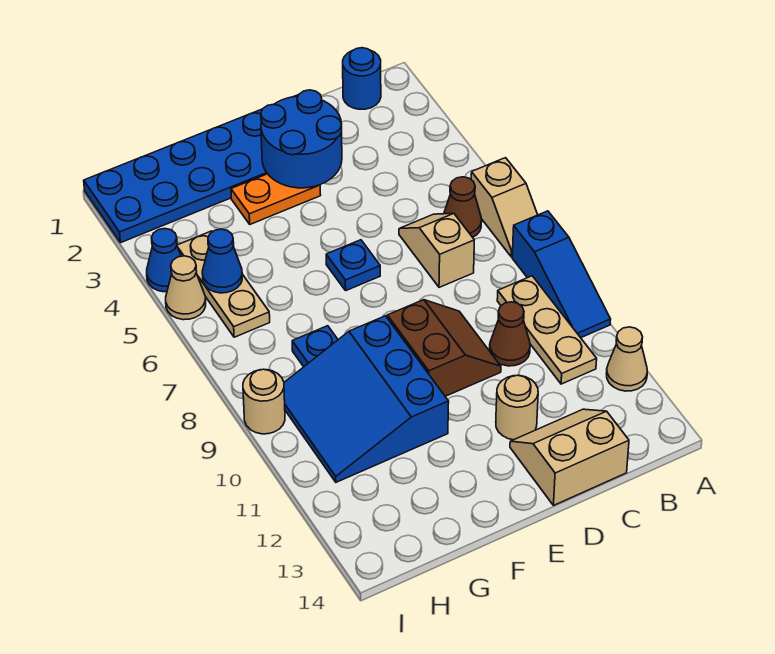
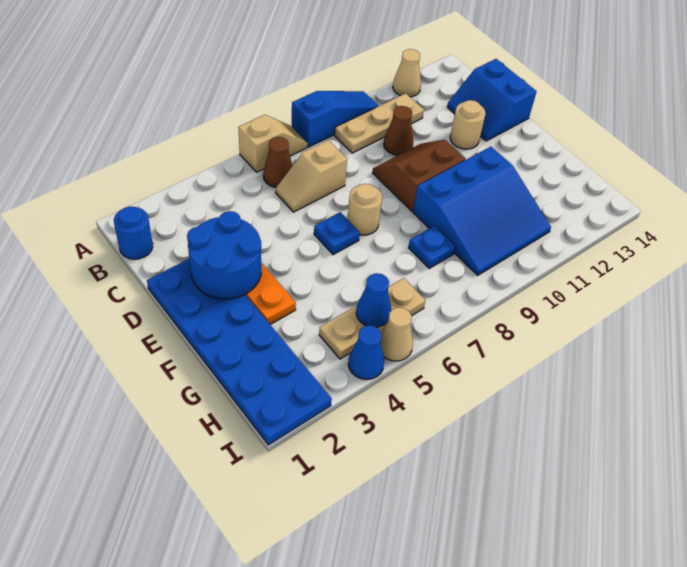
tan 2x2 slope [510,409,629,506] -> blue 2x2 slope [447,59,537,141]
tan 1x1 round brick [243,369,285,434] -> tan 1x1 round brick moved to [347,184,382,235]

